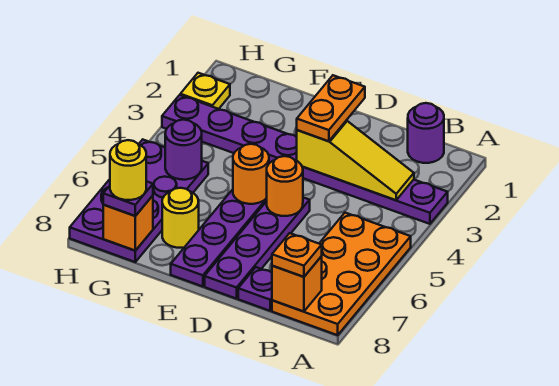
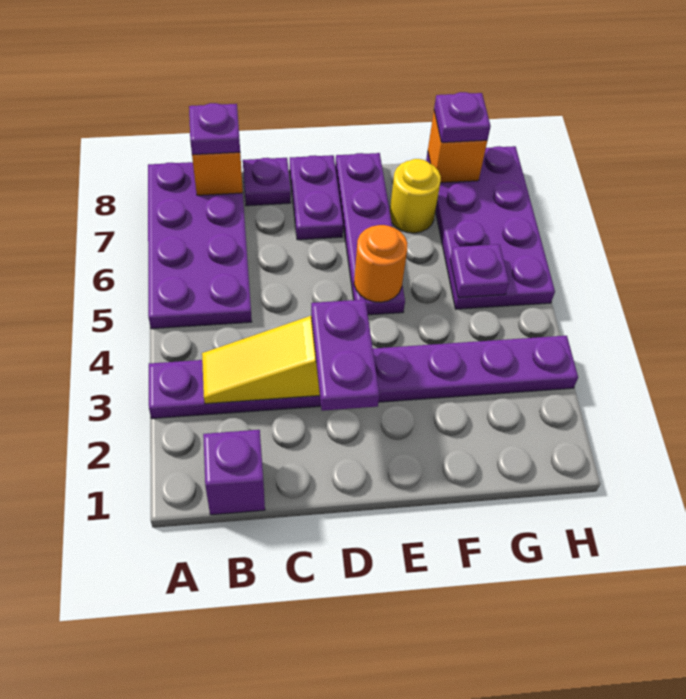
orange 2x4 plate [272,213,411,335] -> purple 2x4 plate [148,162,252,329]
purple 1x1 round brick [408,103,444,163] -> purple 1x1 brick [203,430,265,515]
orange 1x1 plate [272,233,322,277] -> purple 1x1 plate [189,103,240,155]
orange 1x2 plate [297,75,365,141] -> purple 1x2 plate [311,299,379,411]
purple 1x4 plate [205,198,310,299] -> purple 1x2 plate [290,155,343,240]
orange 1x1 round brick [266,156,303,216] -> none
purple 1x1 round brick [165,120,202,180] -> purple 1x1 plate [450,244,509,297]
yellow 1x1 round brick [110,140,146,200] -> none
yellow 1x1 plate [180,73,230,109] -> none

